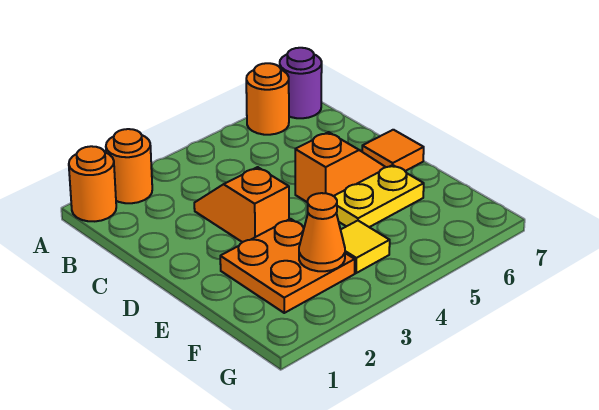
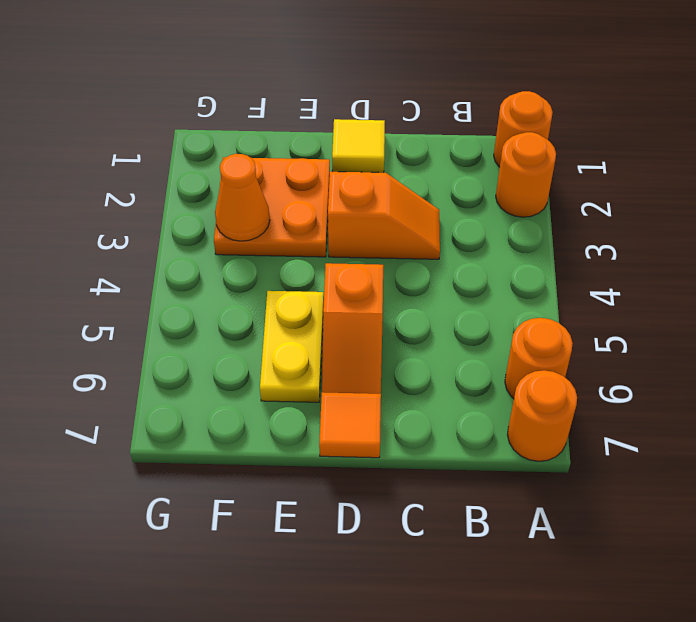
purple 1x1 round brick [280,48,322,118] -> orange 1x1 round brick [507,370,577,461]
yellow 1x1 tile [341,221,390,273] -> yellow 1x1 tile moved to [332,119,385,173]

